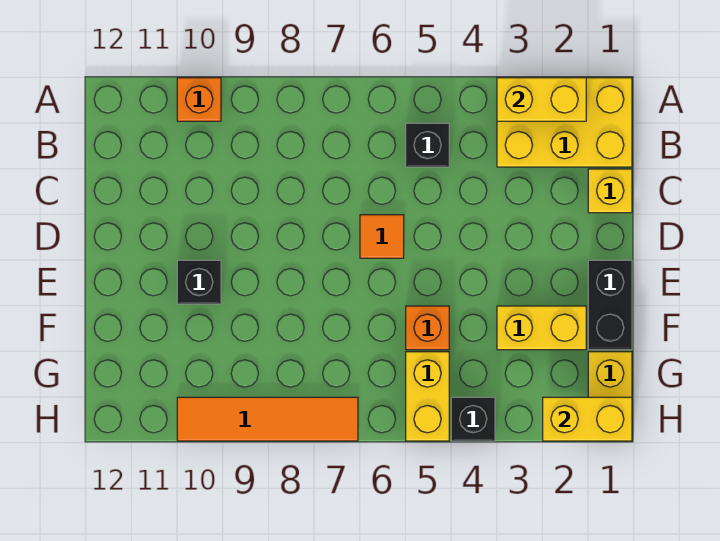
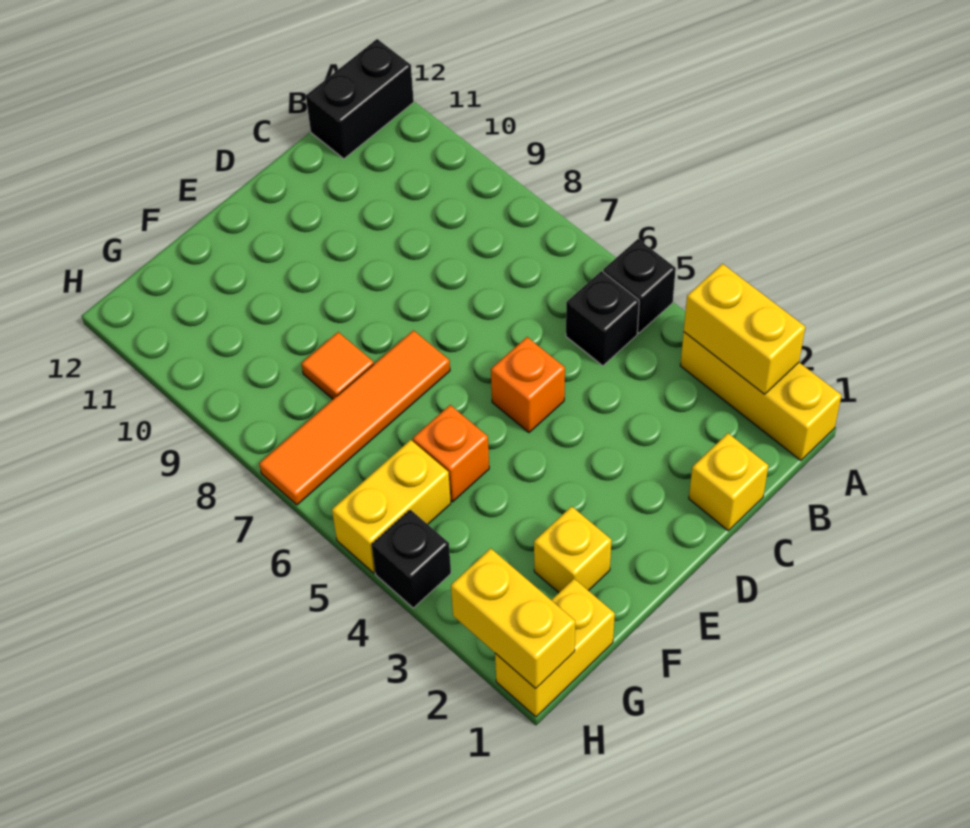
yellow 2x3 brick [497,78,632,167] -> yellow 1x3 brick [680,332,842,460]
orange 1x1 brick [177,78,221,121] -> orange 1x1 brick moved to [491,337,565,433]
orange 1x1 tile [360,215,404,258] -> orange 1x1 tile moved to [301,332,374,399]
black 1x2 brick [588,260,632,350] -> black 1x2 brick moved to [306,39,414,159]
black 1x1 brick [177,260,221,304] -> black 1x1 brick moved to [603,239,676,333]
yellow 1x2 brick [497,306,586,350] -> yellow 1x1 brick [534,506,611,593]
orange 1x4 tile [177,397,358,441] -> orange 1x4 tile turned to [259,330,450,505]

